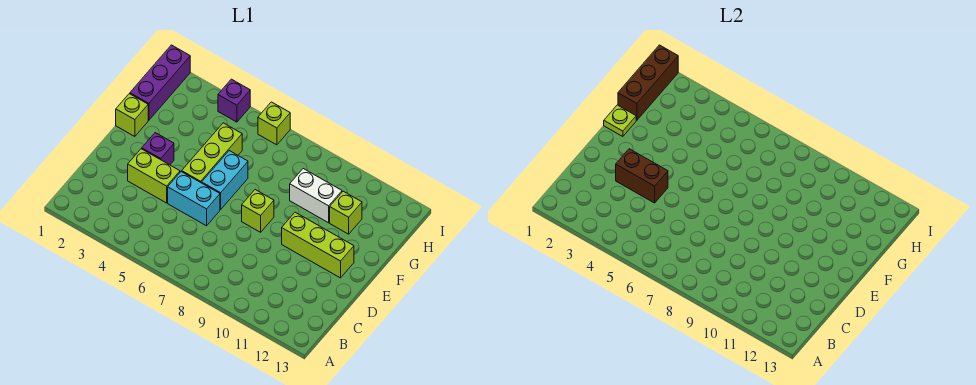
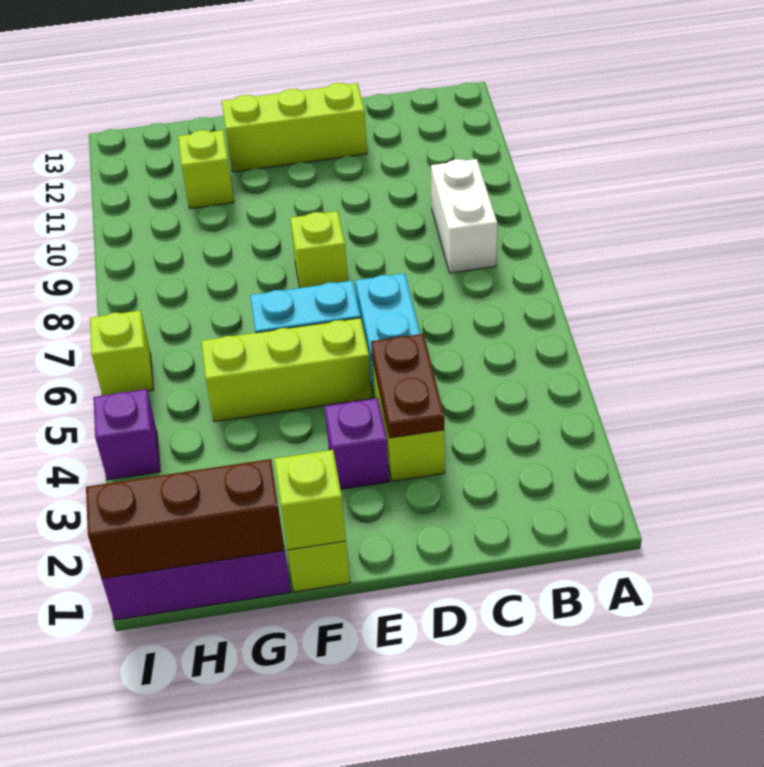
brown 1x2 brick [616,149,668,203] -> brown 1x2 plate [371,334,444,438]
lime 1x3 brick [282,212,354,278] -> lime 1x3 brick turned to [222,83,367,172]
lime 1x1 plate [604,105,636,137] -> lime 1x1 brick [274,450,346,550]
white 1x2 brick [290,169,342,223] -> white 1x2 brick moved to [431,159,497,273]

